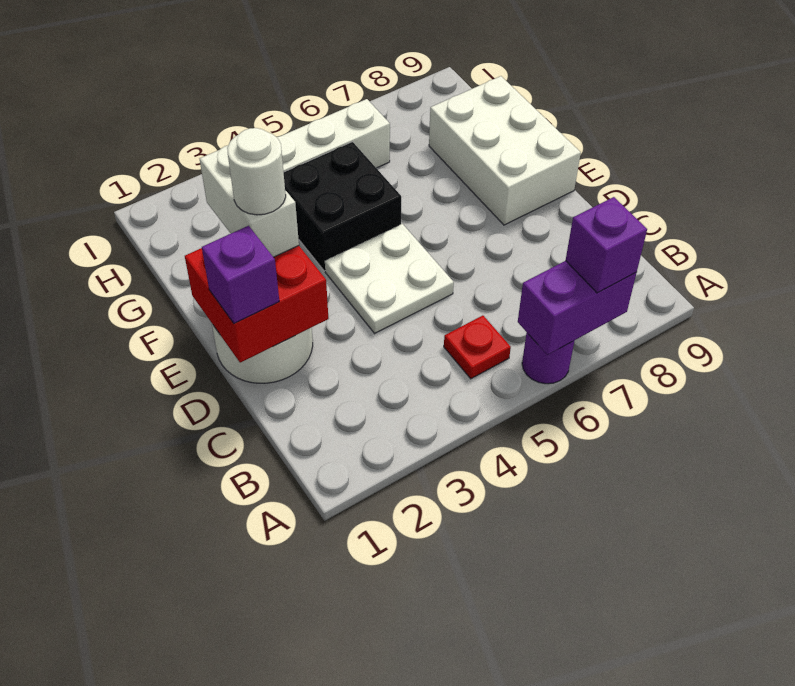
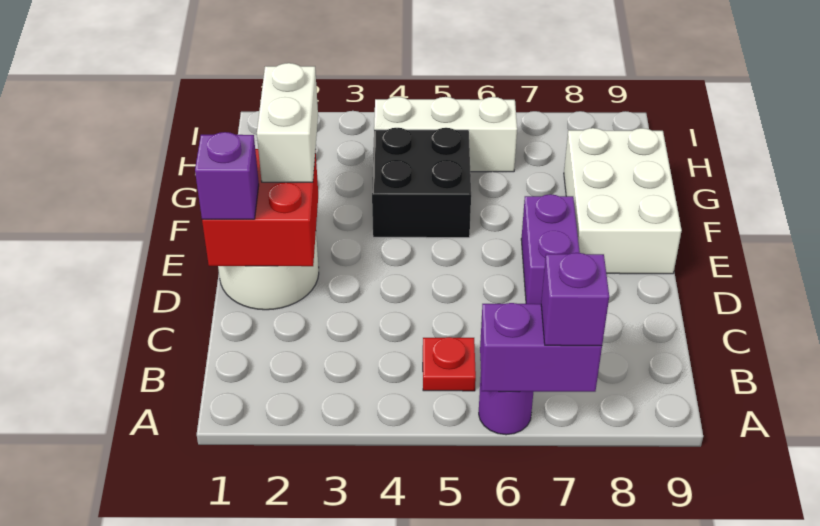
white 2x2 plate [325,224,454,333] -> none
none -> purple 1x2 brick [521,194,580,304]
white 1x1 round brick [227,128,286,215] -> none

